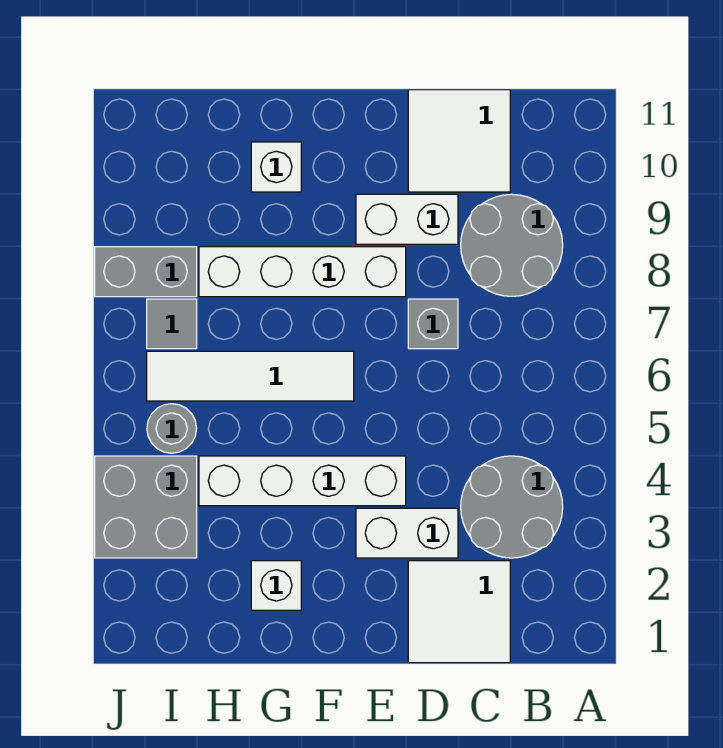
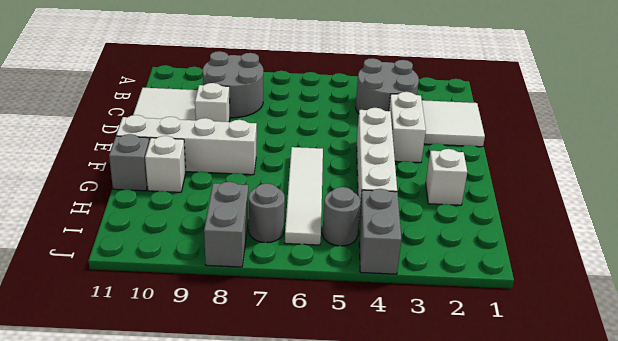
grey 1x1 brick [408,299,458,349] -> grey 1x1 brick moved to [109,134,149,191]
white 1x2 brick [356,194,458,244] -> white 1x1 brick [195,83,230,122]
white 1x4 brick [199,247,406,297] -> white 1x4 brick turned to [116,115,257,175]
grey 2x2 brick [95,456,197,558] -> grey 1x2 brick [359,189,401,274]
grey 1x1 tile [147,299,197,349] -> grey 1x1 round brick [249,183,285,243]

